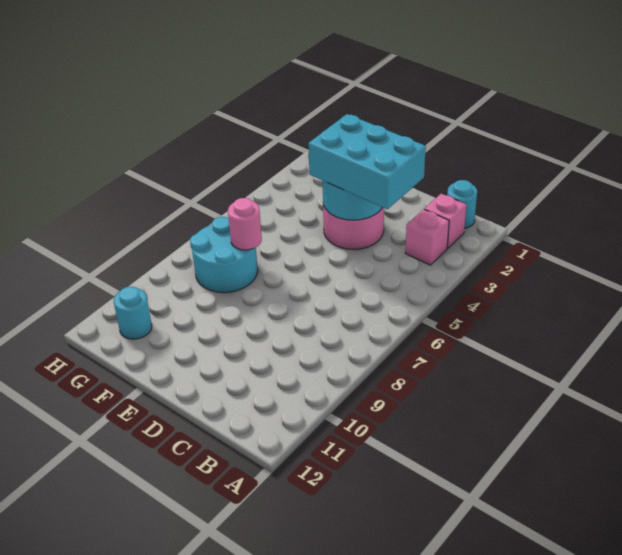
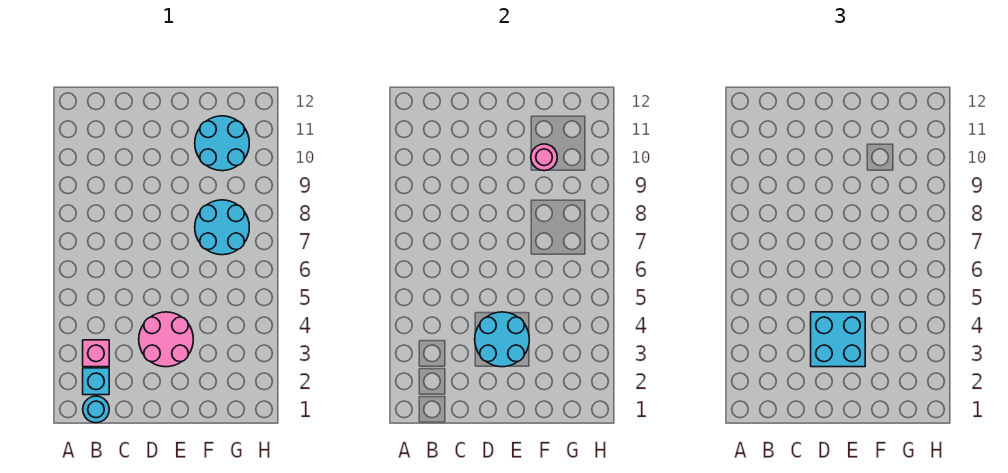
pink 1x1 brick [424,194,466,248] -> cyan 1x1 brick [83,368,109,395]
cyan 2x3 brick [308,114,426,209] -> cyan 2x2 brick [811,312,865,367]
pink 1x1 round brick [228,198,262,250] -> pink 1x1 round brick moved to [531,144,557,171]
cyan 1x1 round brick [114,286,152,339] -> cyan 2x2 round brick [195,116,249,171]

